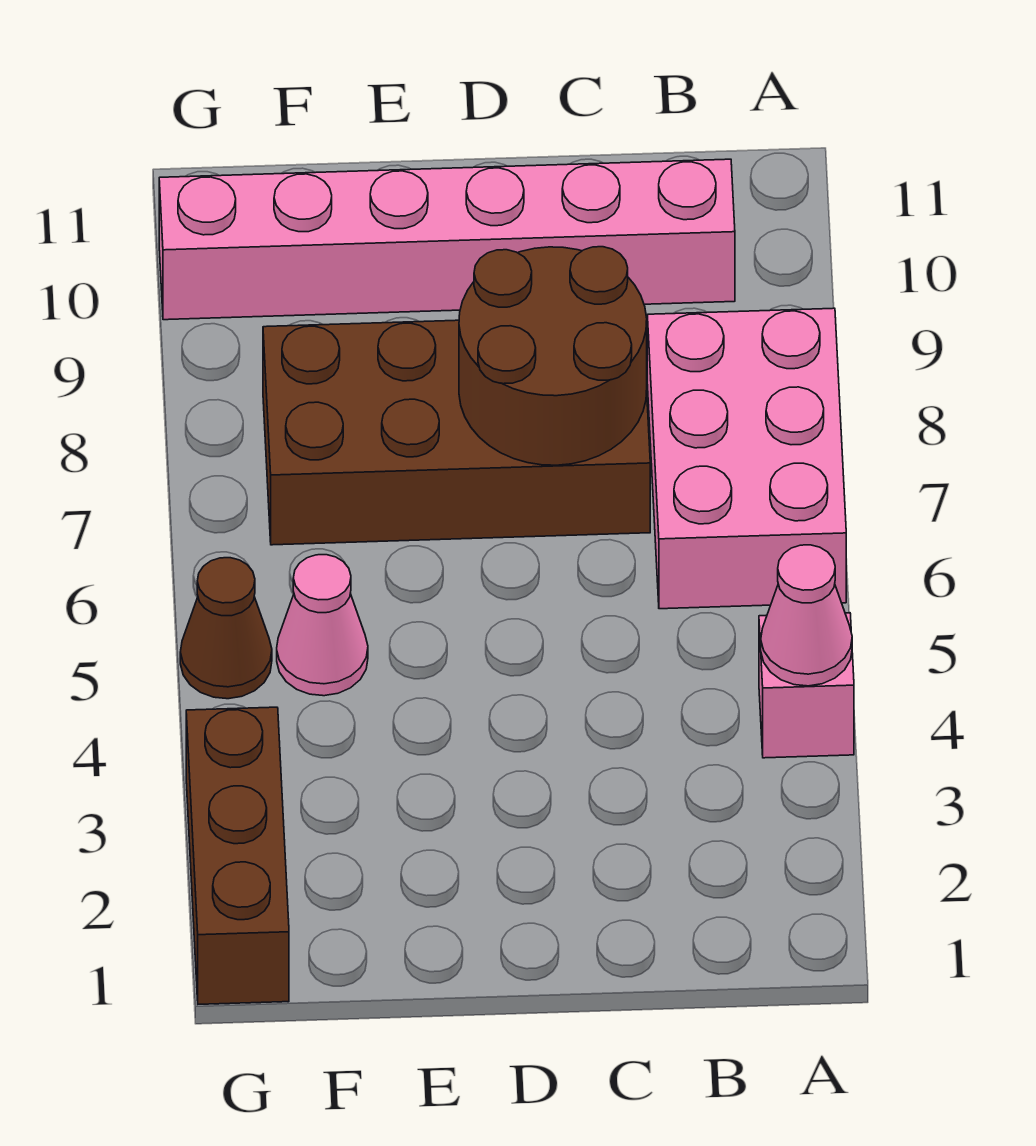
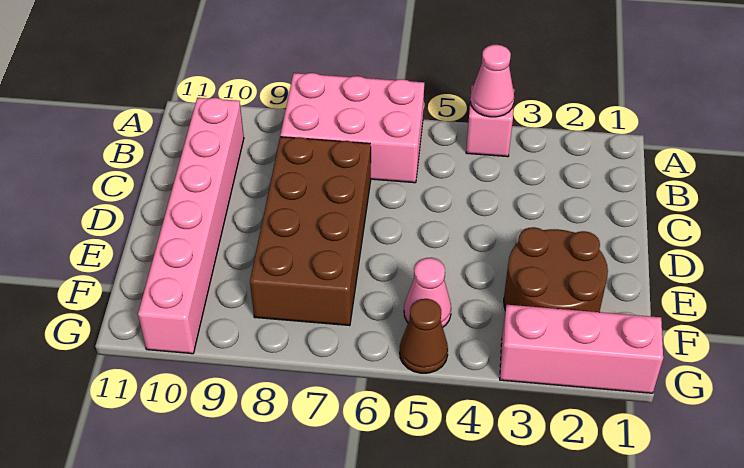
brown 2x2 round brick [459,247,647,465] -> brown 2x2 round brick moved to [504,227,608,312]
brown 1x3 brick [186,707,289,1004] -> pink 1x3 brick [500,305,663,393]

